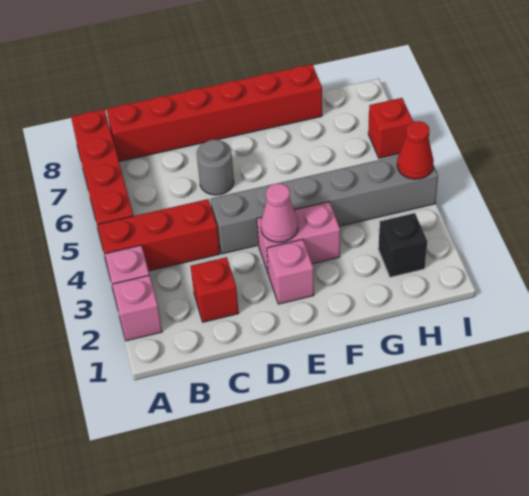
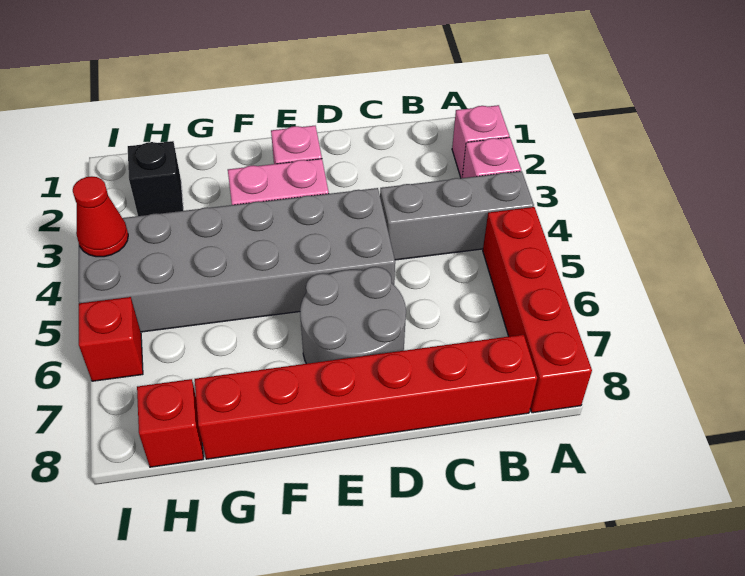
red 1x3 brick [98,199,220,272] -> grey 1x3 brick [380,171,534,260]
red 1x1 brick [190,257,239,322] -> red 1x1 brick moved to [137,379,203,467]
grey 1x6 brick [210,156,438,254] -> grey 2x6 brick [79,188,395,332]
grey 1x1 round brick [197,140,234,195] -> grey 2x2 round brick [300,267,406,364]
pink 1x1 cone [261,184,298,242] -> none

